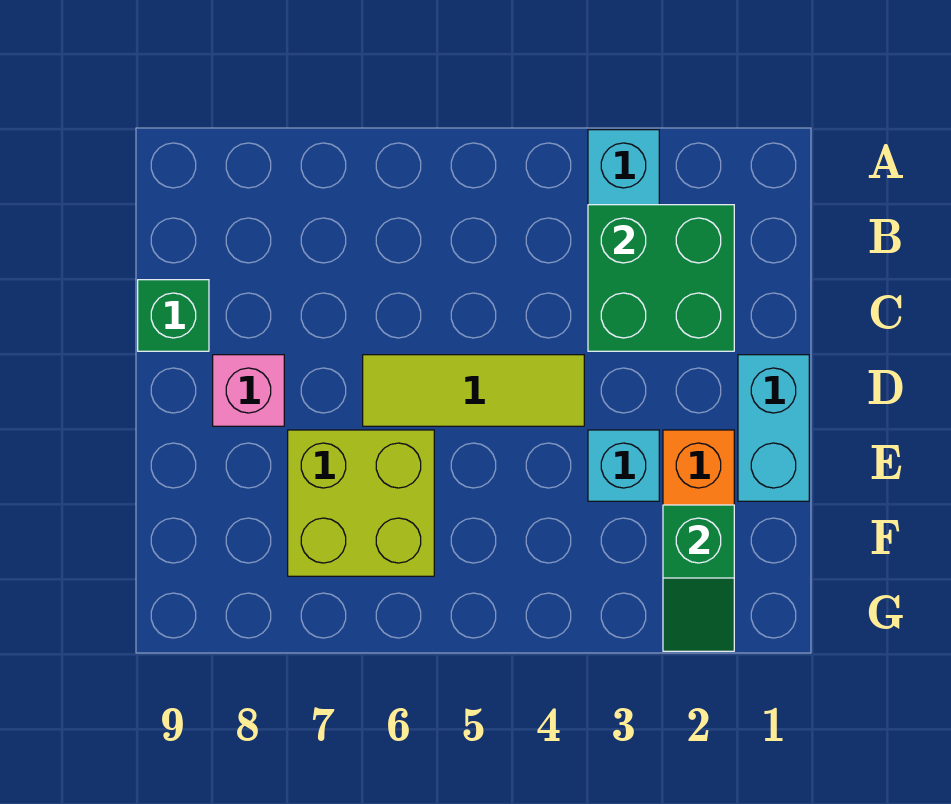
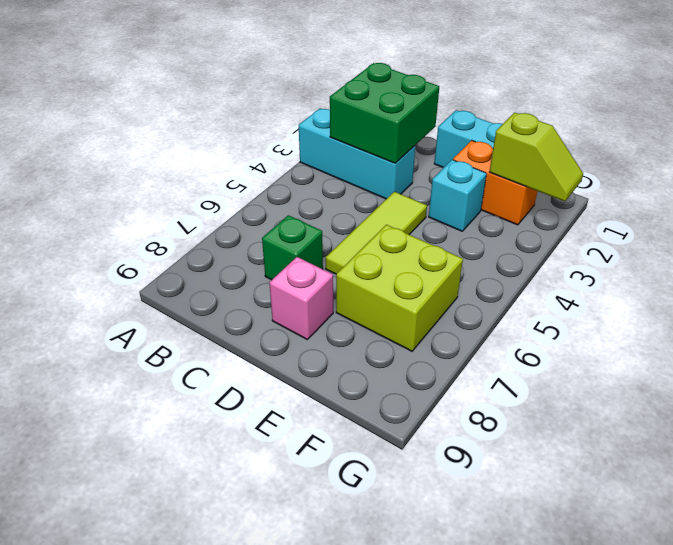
green 1x1 brick [138,280,209,351] -> green 1x1 brick moved to [262,215,323,280]
green 1x2 slope [663,505,734,651] -> lime 1x2 slope [490,112,583,201]

